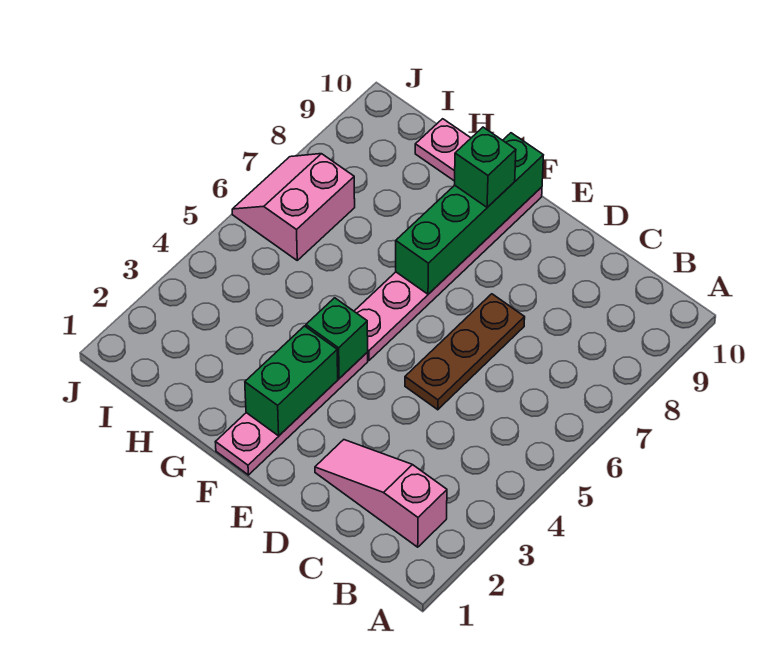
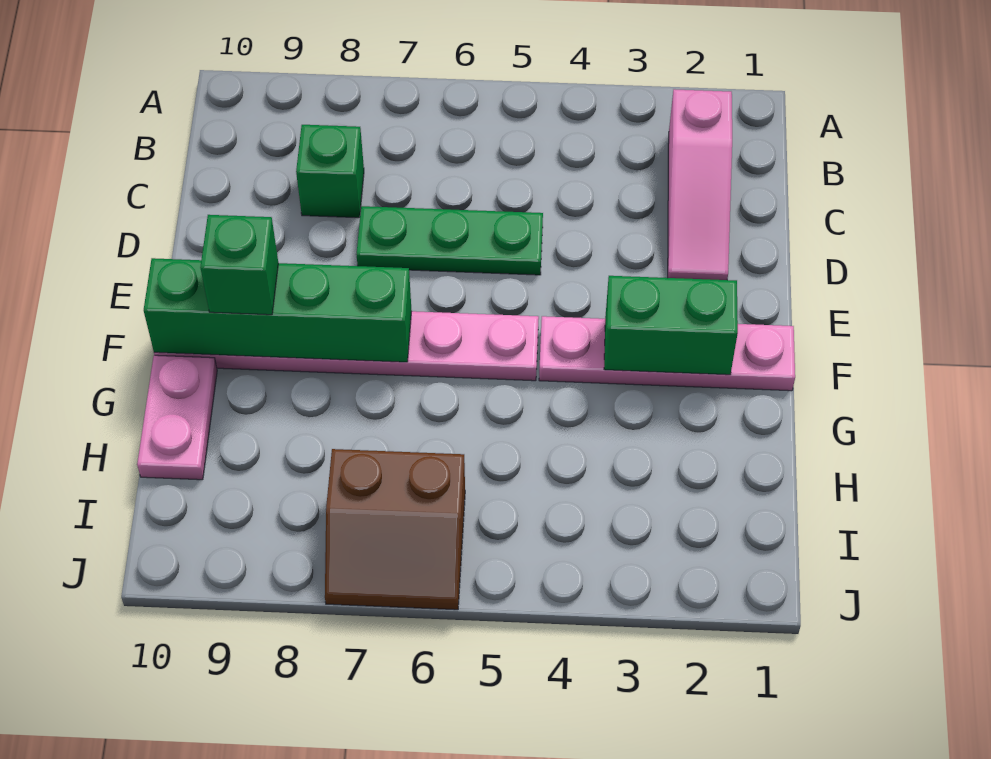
brown 1x3 plate [405,294,525,410] -> green 1x3 plate [357,206,543,275]
green 1x1 brick [306,298,368,378] -> green 1x1 brick moved to [296,125,364,218]
pink 2x2 slope [232,154,355,260] -> brown 2x2 slope [325,449,465,610]

